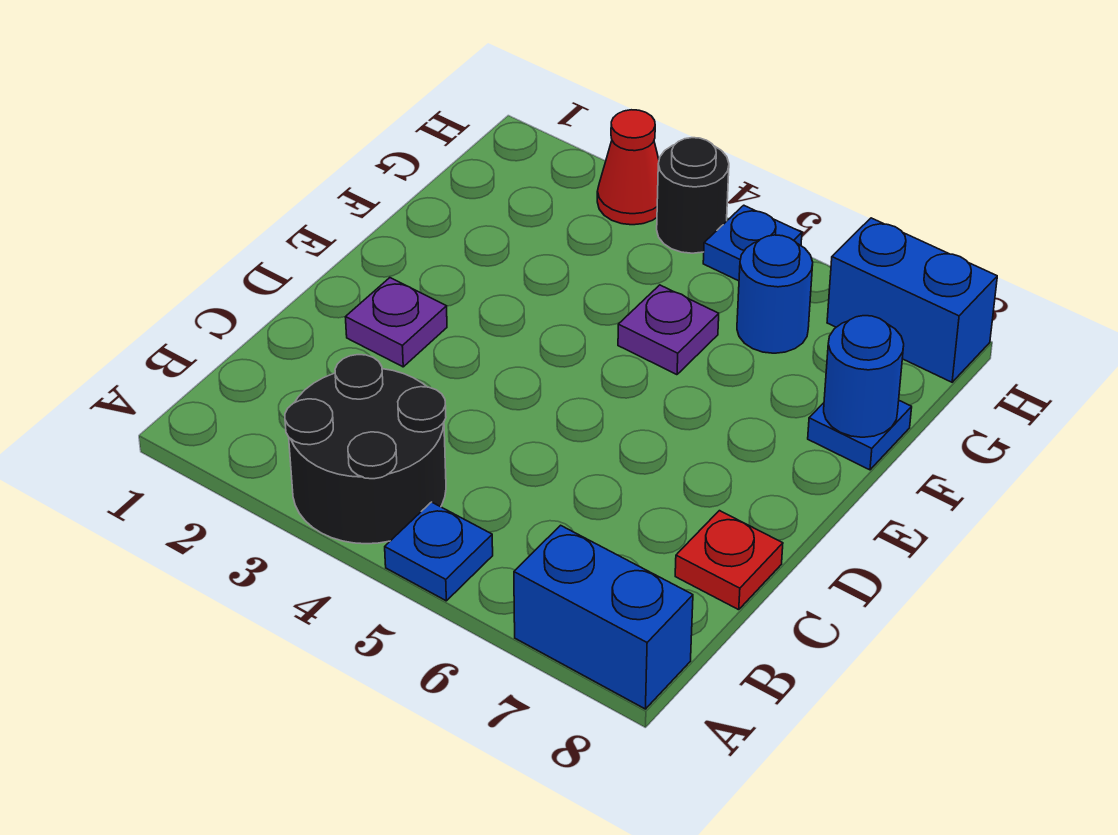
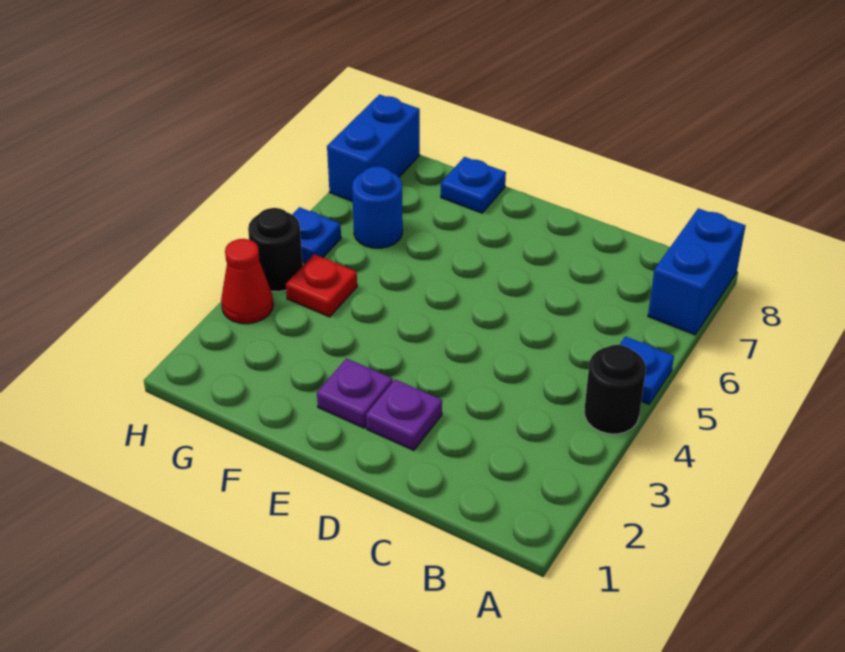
black 2x2 round brick [285,355,446,544] -> black 1x1 round brick [584,345,646,434]
red 1x1 plate [675,511,783,610] -> red 1x1 plate moved to [286,254,357,317]
purple 1x1 plate [618,285,719,375] -> purple 1x1 plate moved to [317,358,393,428]
blue 1x1 round brick [824,316,904,437] -> none

